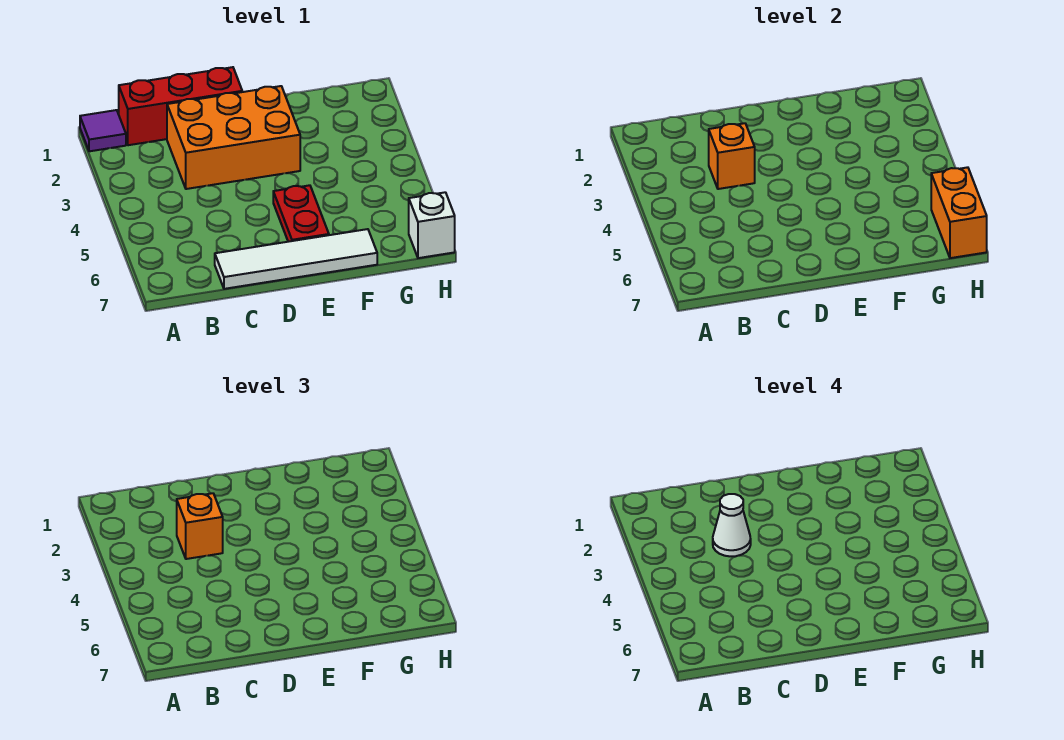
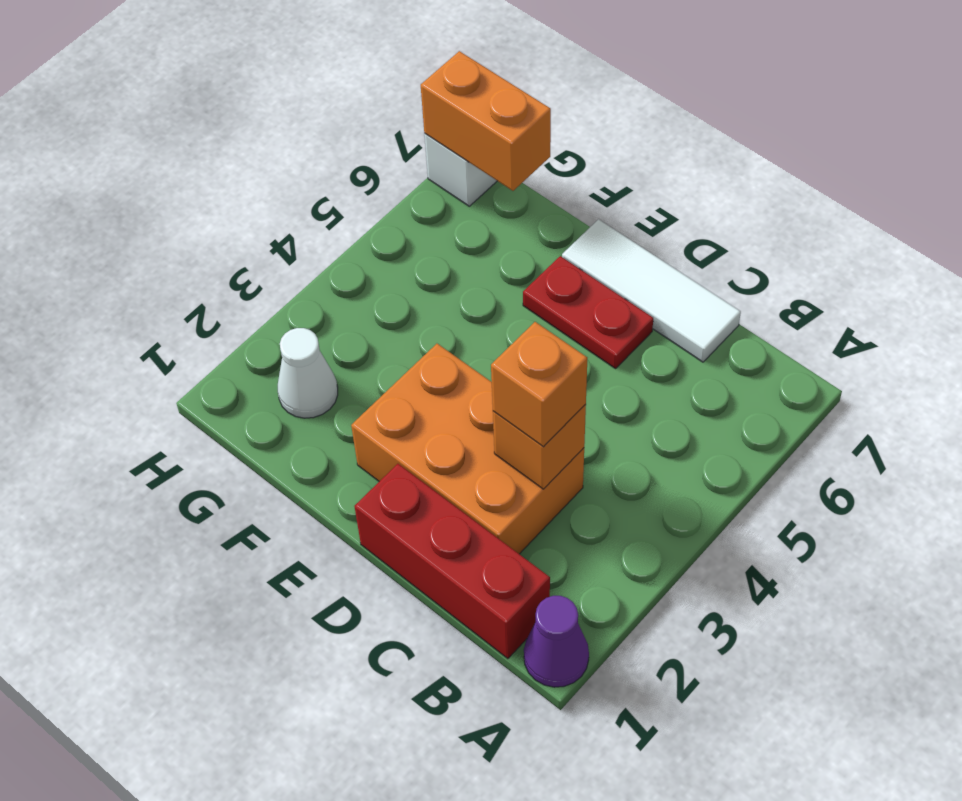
purple 1x1 tile [80,110,126,151] -> purple 1x1 cone [524,596,589,687]
white 1x1 cone [713,494,751,556] -> white 1x1 cone moved to [278,328,338,418]
white 1x4 tile [215,229,377,289] -> white 1x3 tile [562,219,741,362]
red 1x2 plate [273,185,329,242] -> red 1x2 plate turned to [523,256,653,369]
orange 1x2 brick [931,167,987,258] -> orange 1x2 brick turned to [421,51,551,191]

